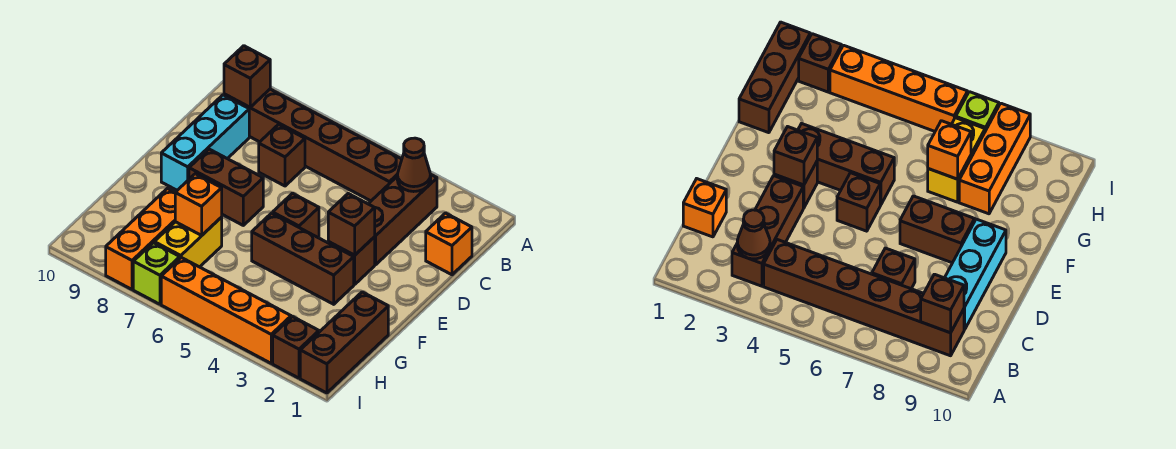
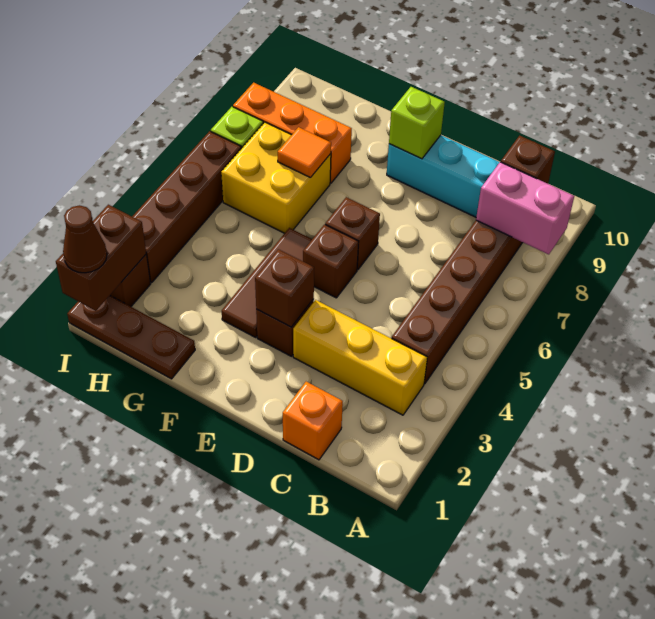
none -> pink 1x2 brick [476,162,574,254]
brown 1x3 brick [369,174,437,265] -> yellow 1x3 brick [293,300,427,415]
brown 1x1 cone [397,138,431,192] -> brown 1x1 cone moved to [63,205,107,273]
brown 1x1 brick [259,124,305,186] -> brown 1x1 brick moved to [325,197,380,270]
brown 1x2 brick [189,149,263,225] -> brown 1x2 brick moved to [56,205,146,311]
none -> lime 1x1 brick [389,87,445,159]
brown 1x3 brick [252,213,354,304] -> brown 1x3 tile [222,228,312,337]
brown 1x3 brick [300,292,388,393] -> brown 1x3 plate [67,296,195,379]
yellow 1x2 brick [154,218,222,267] -> yellow 2x2 brick [221,122,331,233]
orange 1x1 brick [175,174,222,236] -> orange 1x1 tile [278,127,331,178]
orange 1x4 brick [161,257,291,363] -> brown 1x4 brick [132,131,241,283]

